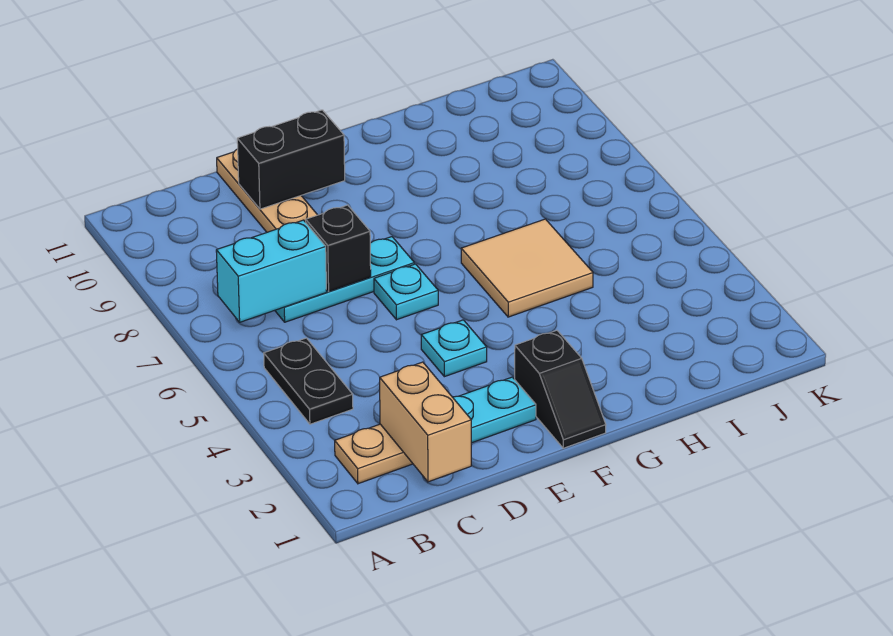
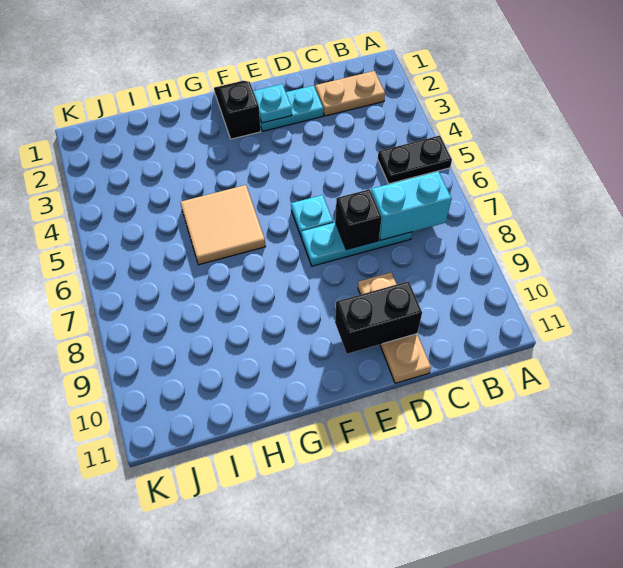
black 1x2 plate [264,338,353,424] -> black 1x2 plate turned to [378,136,452,184]
tan 1x2 brick [380,362,471,482] -> none
cyan 1x1 plate [421,320,487,377] -> cyan 1x1 plate moved to [253,84,292,123]

